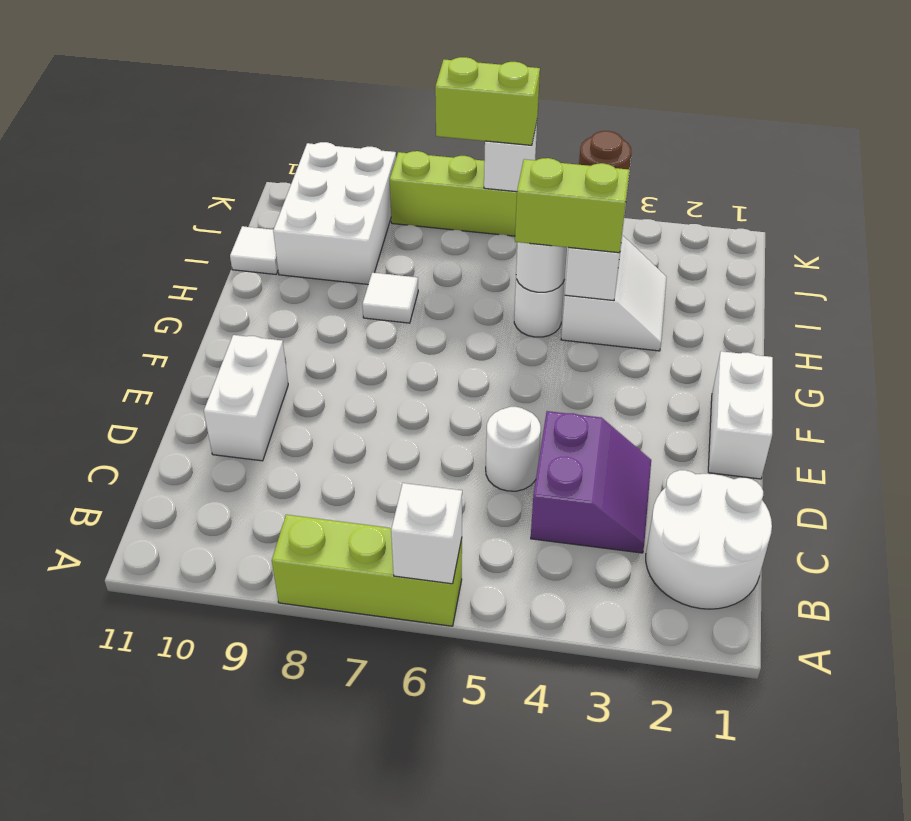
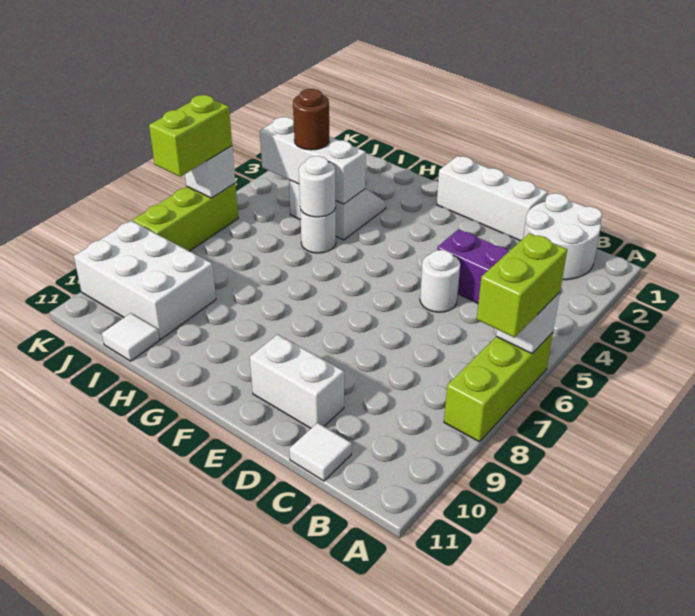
white 1x2 brick [708,351,773,479] -> white 1x3 brick [437,156,548,241]
lime 1x2 brick [515,158,629,253] -> lime 1x2 brick moved to [477,233,567,338]
white 1x1 tile [362,273,418,323] -> white 1x1 tile moved to [289,423,352,481]

